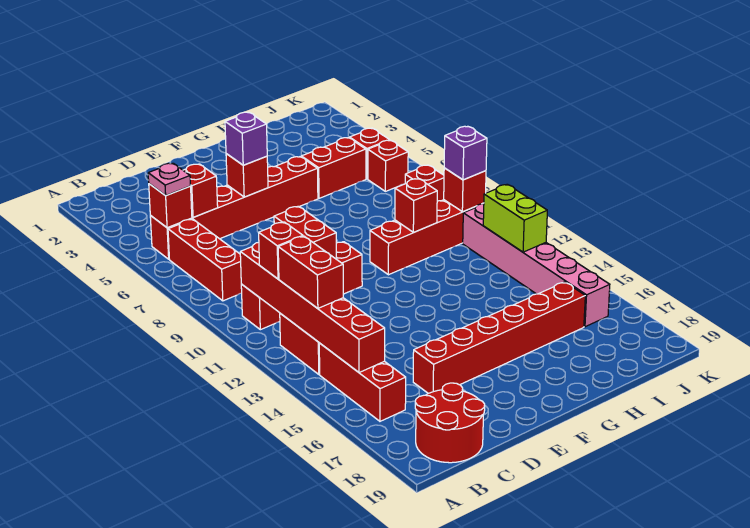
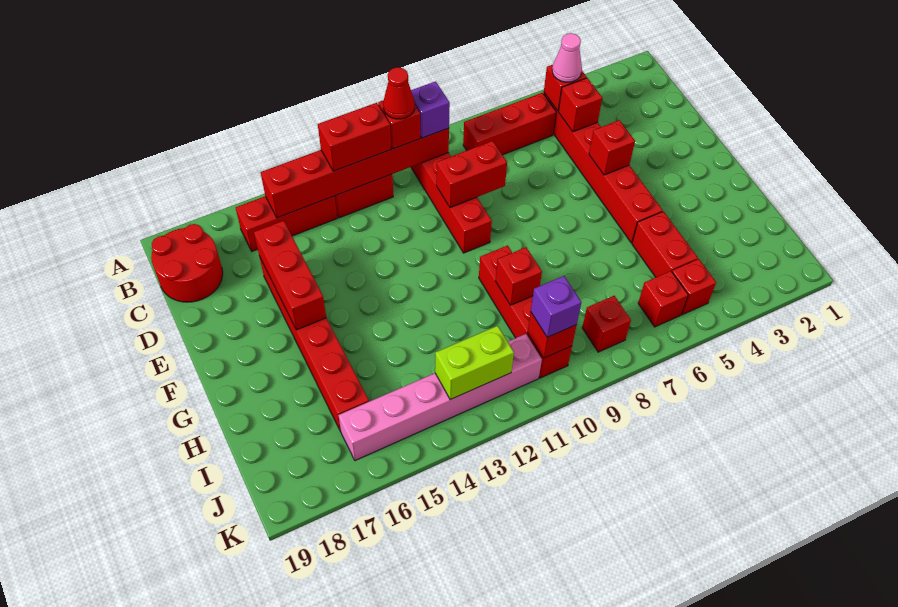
pink 1x1 plate [148,163,191,196] -> pink 1x1 cone [552,33,582,82]
none -> red 1x1 cone [383,67,415,119]
none -> red 1x3 brick [254,220,326,330]
purple 1x1 brick [225,112,267,165] -> purple 1x1 brick moved to [411,81,450,138]

